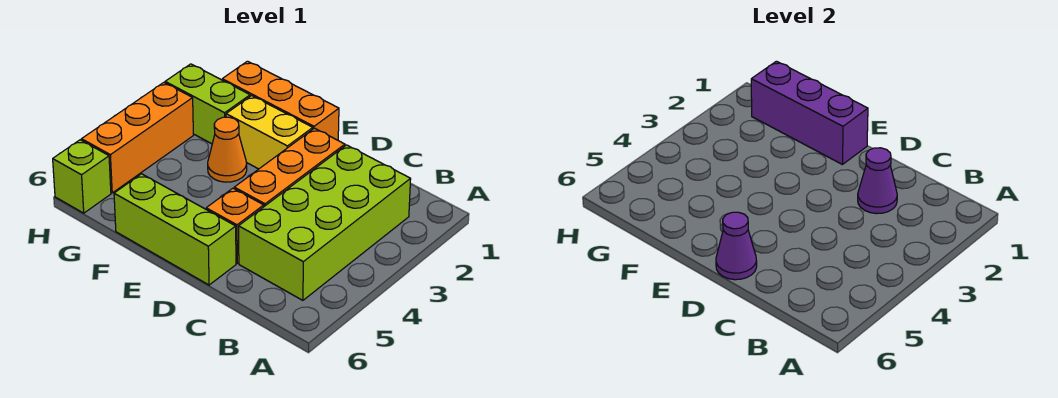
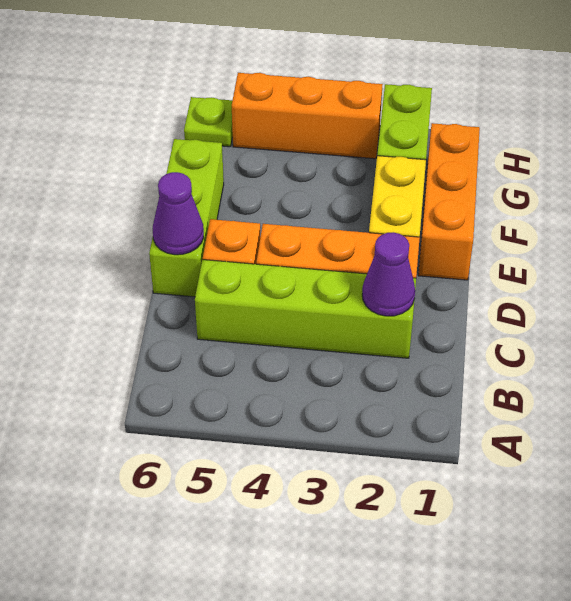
lime 2x4 brick [239,145,411,300] -> lime 1x4 brick [195,260,416,358]
purple 1x3 brick [751,61,868,165] -> none
orange 1x1 cone [208,117,247,182] -> none
lime 1x1 brick [53,140,111,213] -> lime 1x1 plate [184,97,233,147]

